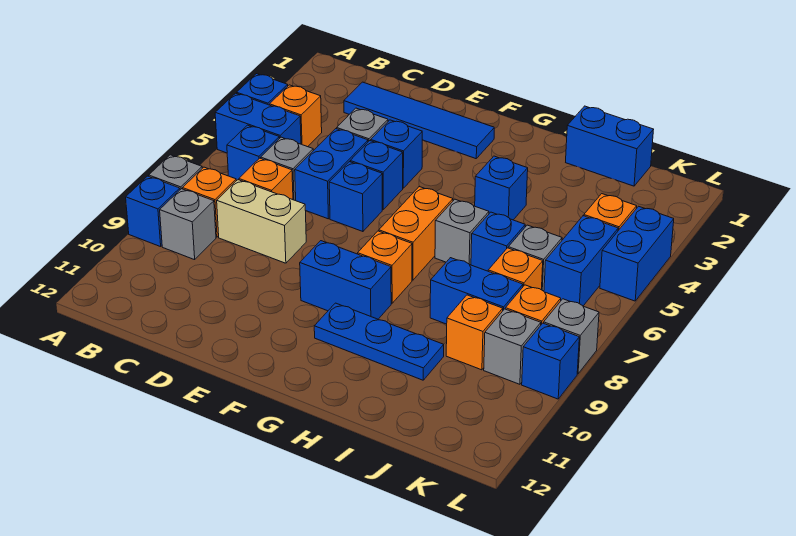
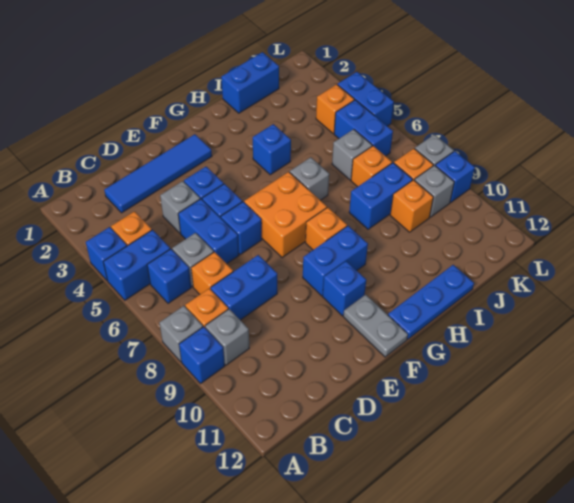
tan 1x2 brick [217,180,306,263] -> blue 1x2 brick [211,255,277,320]
none -> grey 1x2 plate [343,295,408,357]
orange 1x2 brick [379,186,453,280] -> orange 2x2 brick [244,172,327,258]
blue 1x3 plate [314,303,444,380] -> blue 1x3 plate moved to [388,265,474,339]
blue 1x1 brick [471,212,525,271] -> blue 1x1 brick moved to [323,261,366,316]

